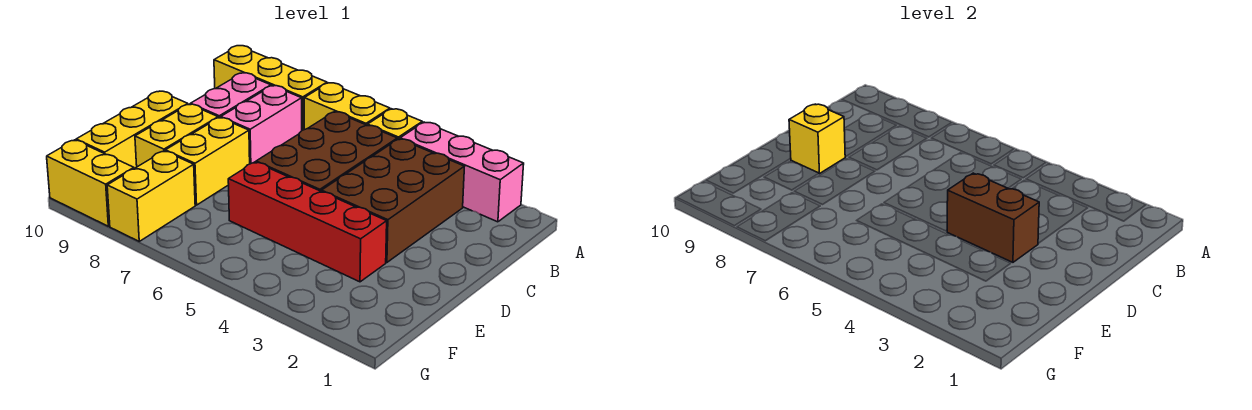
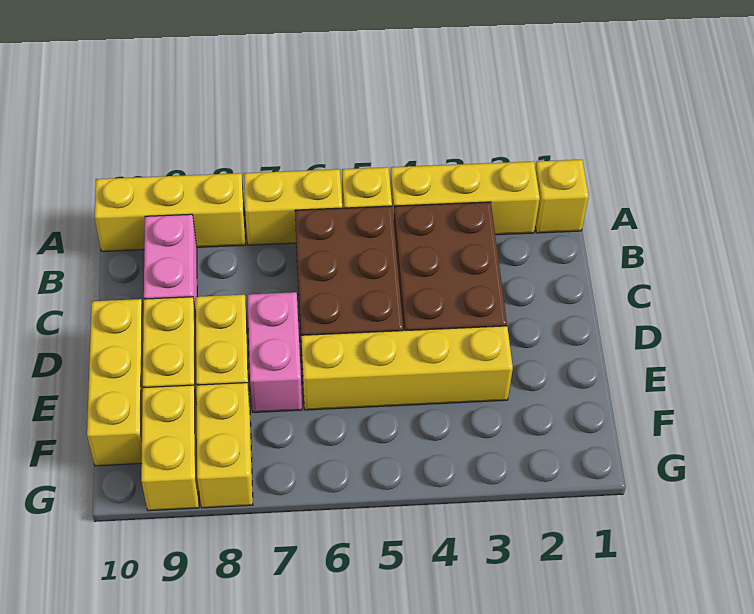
pink 1x3 brick [400,122,524,222] -> yellow 1x3 brick [390,161,540,235]
pink 1x2 brick [221,86,302,164] -> pink 1x2 brick moved to [248,292,302,412]
brown 1x2 brick [947,173,1039,262] -> none
yellow 1x1 brick [789,104,845,174] -> yellow 1x1 brick moved to [535,160,589,233]
red 1x4 brick [228,162,387,282] -> yellow 1x4 brick [301,326,513,410]
yellow 1x2 brick [47,140,134,226] -> yellow 1x2 brick turned to [141,385,199,511]

